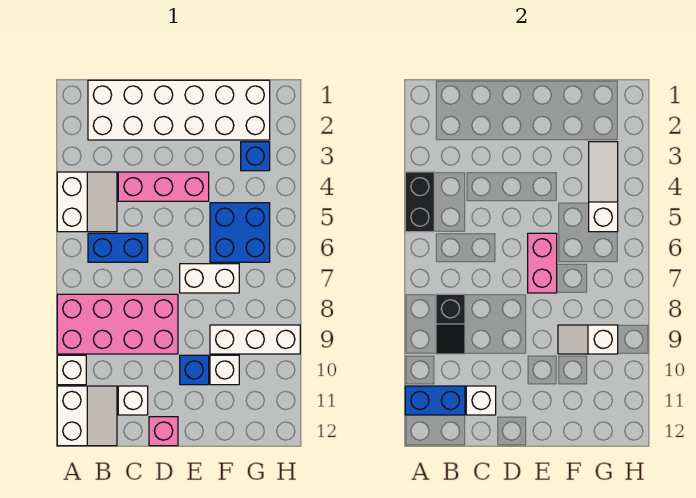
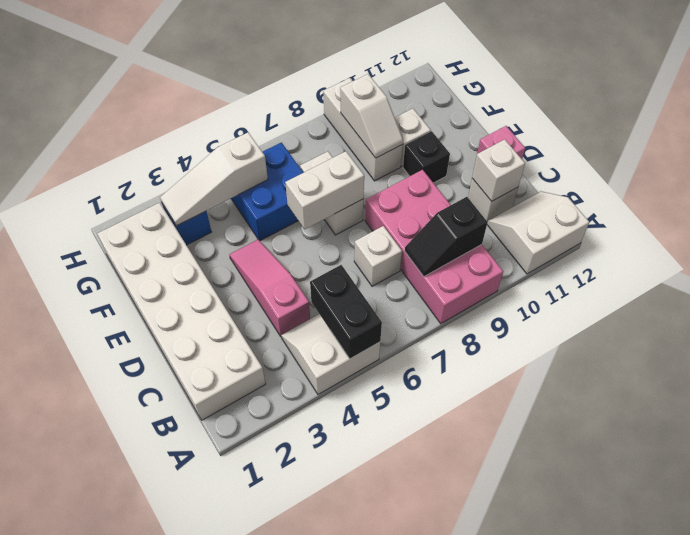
black 1x2 brick [405,172,434,232] -> black 1x2 brick turned to [310,265,382,359]
white 1x1 brick [57,355,86,385] -> white 1x1 brick moved to [354,226,402,286]
blue 1x2 brick [405,386,465,415] -> none
blue 1x2 brick [88,233,148,262] -> none
black 1x2 slope [436,294,465,354] -> black 1x2 slope turned to [405,197,488,277]
pink 1x3 brick [118,172,209,201] -> pink 1x3 slope [229,240,310,336]
pink 1x2 brick [528,233,557,293] -> white 1x2 brick [285,151,364,229]
blue 1x1 brick [180,355,209,385] -> black 1x1 brick [403,131,450,183]

